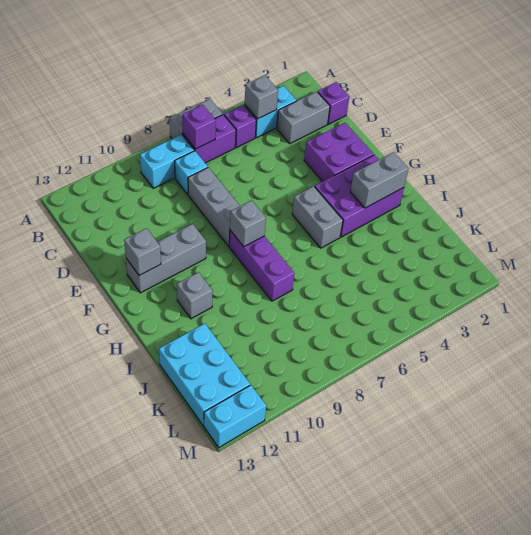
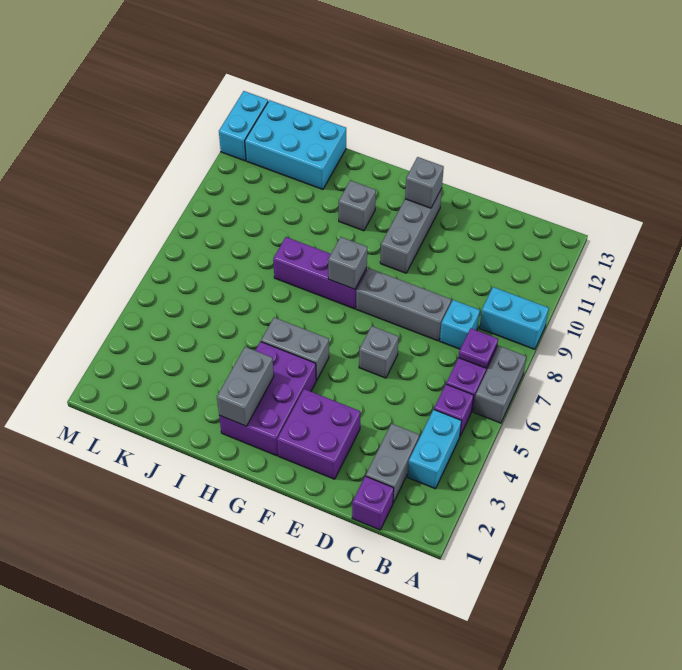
grey 1x1 brick [245,75,278,119] -> grey 1x1 brick moved to [359,326,399,378]
purple 1x1 brick [182,105,216,149] -> purple 1x1 plate [458,328,498,368]
cyan 1x2 brick [140,134,194,188] -> cyan 1x2 brick turned to [480,287,549,349]

